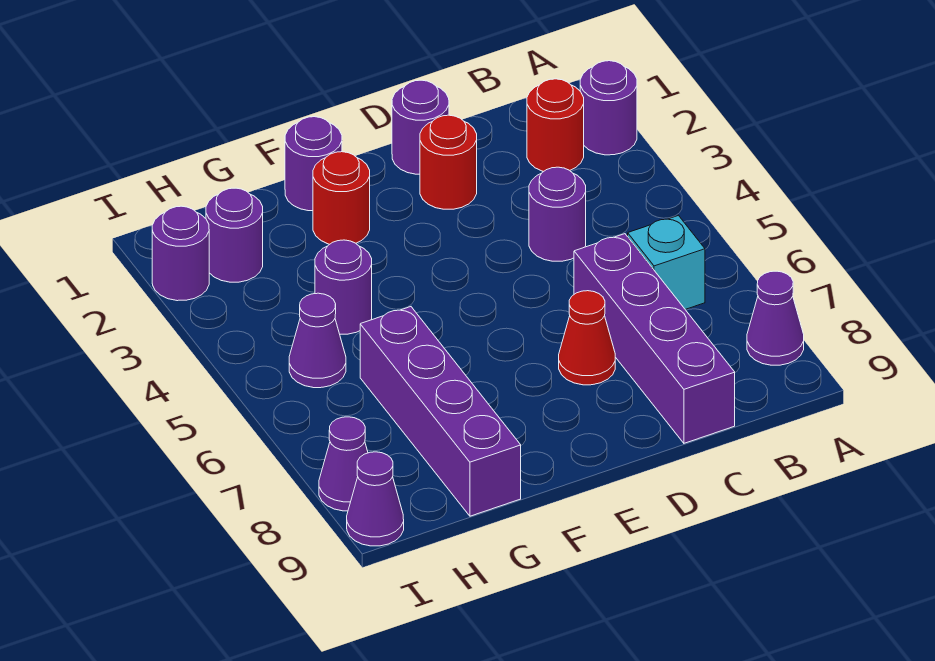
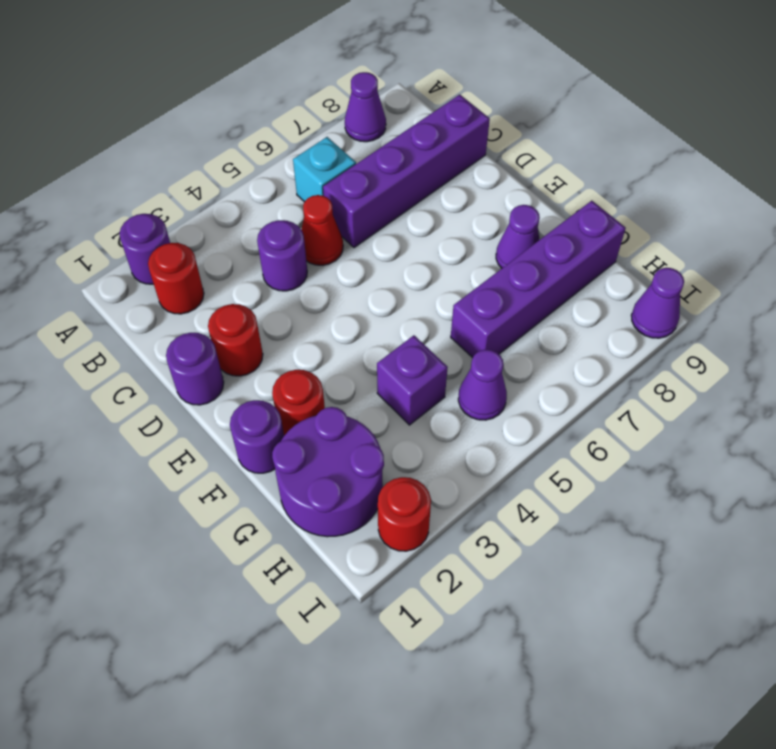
red 1x1 cone [559,291,615,385] -> red 1x1 cone moved to [301,195,343,265]
purple 1x1 round brick [315,240,372,334] -> purple 1x1 brick [377,335,448,425]
purple 1x1 round brick [206,188,263,282] -> purple 2x2 round brick [272,407,384,537]
purple 1x1 round brick [152,206,209,301] -> red 1x1 round brick [378,477,431,551]
purple 1x1 cone [319,417,368,511] -> purple 1x1 cone moved to [496,205,540,268]

